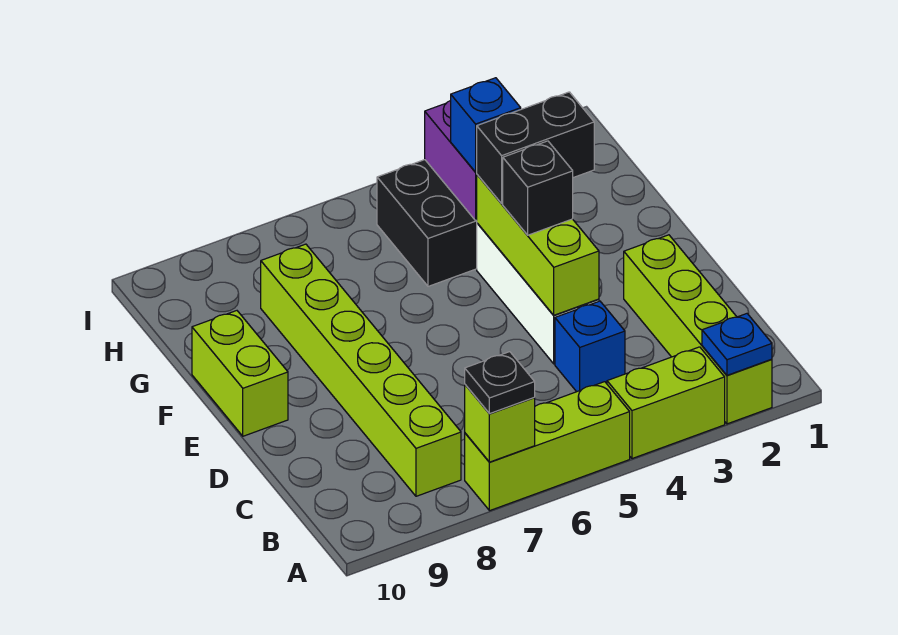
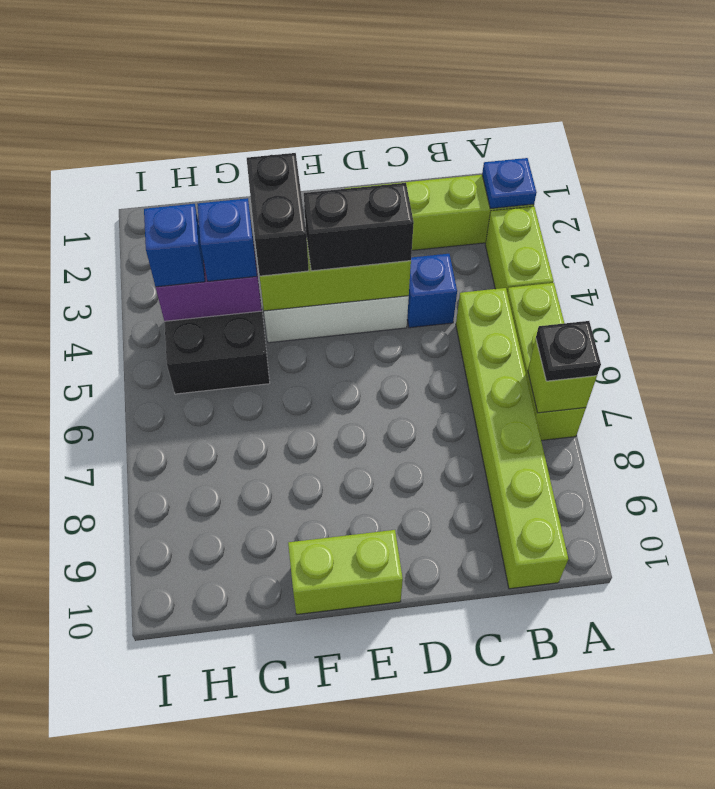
lime 1x6 brick [261,244,461,496] -> lime 1x6 brick turned to [456,288,568,589]
black 1x1 brick [503,141,573,235] -> black 1x2 brick [304,183,414,271]
none -> blue 1x1 brick [144,204,205,287]

